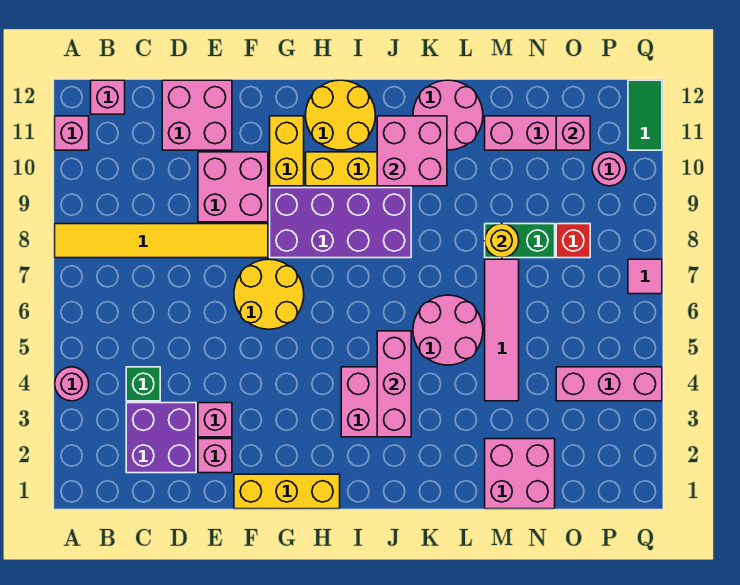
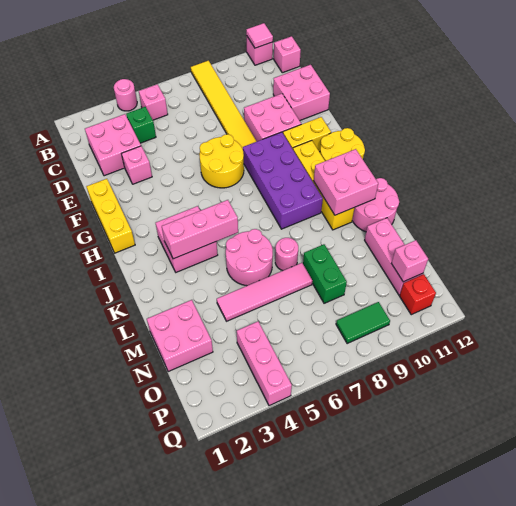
purple 2x2 brick [126,403,196,473] -> pink 2x2 brick [85,114,141,176]
pink 1x1 brick [198,439,232,473] -> pink 1x1 brick moved to [139,84,168,120]
yellow 1x1 round brick [485,224,519,258] -> none
red 1x1 brick [556,224,590,258] -> red 1x1 brick moved to [400,274,436,315]
pink 1x1 round brick [592,152,626,186] -> pink 1x1 round brick moved to [275,238,298,271]
pink 1x1 tile [628,259,662,294] -> pink 1x1 tile moved to [246,23,273,48]
green 1x2 tile [628,80,662,150] -> green 1x2 tile moved to [336,302,390,344]

